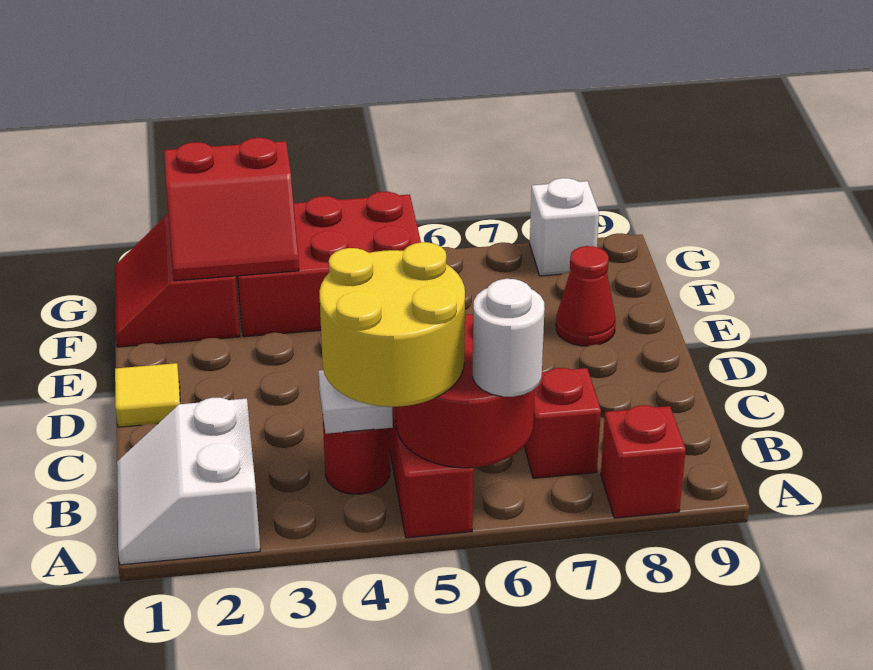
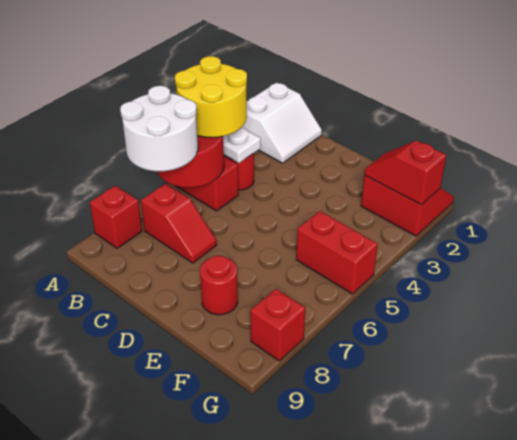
white 2x2 slope [117,398,260,565] -> white 2x2 slope turned to [242,82,322,163]
white 1x1 round brick [473,279,545,397] -> white 2x2 round brick [120,86,198,171]
yellow 1x1 tile [115,363,180,427] -> none
red 1x1 cone [556,246,616,346] -> red 1x1 round brick [200,256,238,315]
red 2x2 slope [164,138,299,281] -> red 1x2 slope [364,141,446,204]
red 2x3 brick [237,192,421,337] -> red 1x2 brick [296,211,378,294]
white 1x1 brick [530,178,599,276] -> red 1x1 brick [250,289,305,361]

